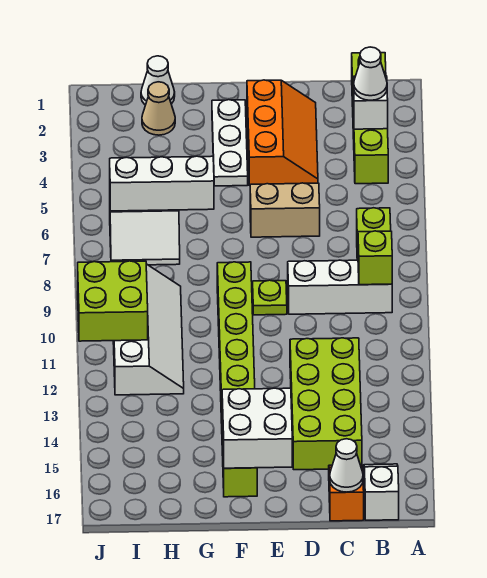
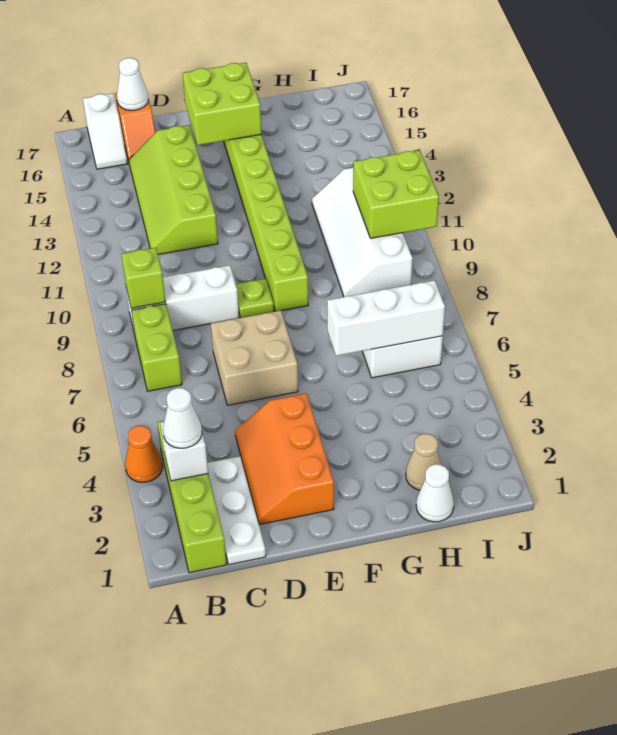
none -> orange 1x1 cone [125,426,162,482]
lime 2x4 brick [290,338,362,470] -> lime 2x4 slope [129,125,218,254]
tan 1x2 brick [250,183,320,237] -> tan 2x2 brick [211,311,298,405]
white 2x2 brick [222,388,292,468] -> lime 2x2 brick [183,63,262,145]
white 1x3 plate [212,100,248,186] -> white 1x3 plate moved to [207,456,266,565]

